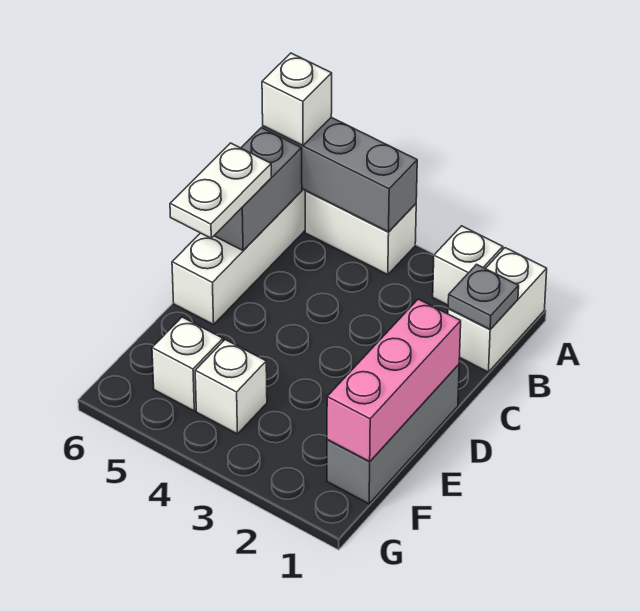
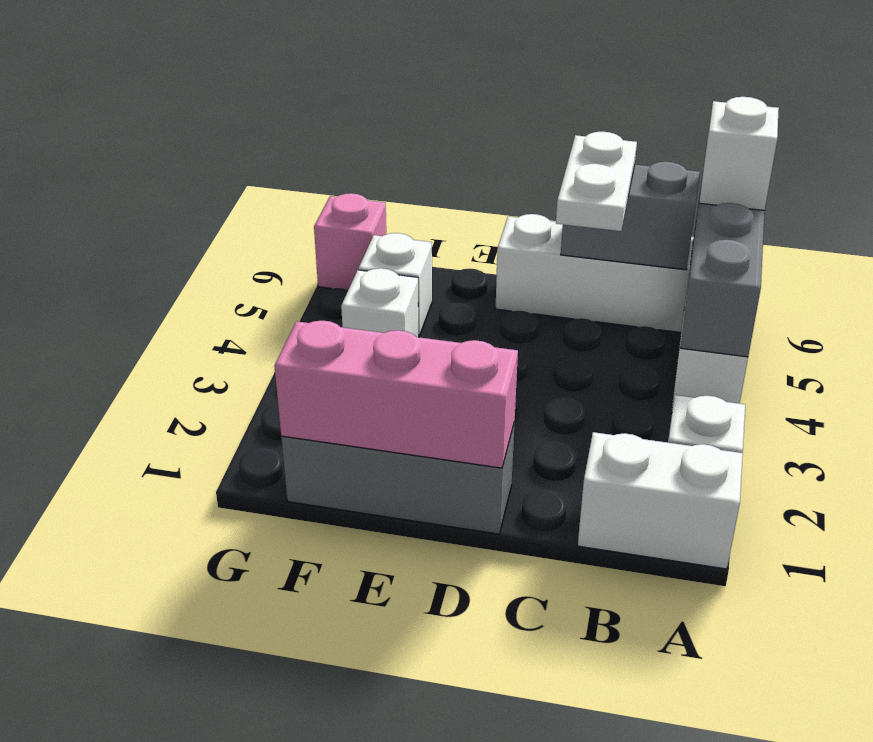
grey 1x1 plate [448,264,519,330] -> none
white 1x2 plate [170,143,271,238] -> white 1x2 plate turned to [556,132,637,231]
none -> pink 1x1 brick [314,193,386,290]

